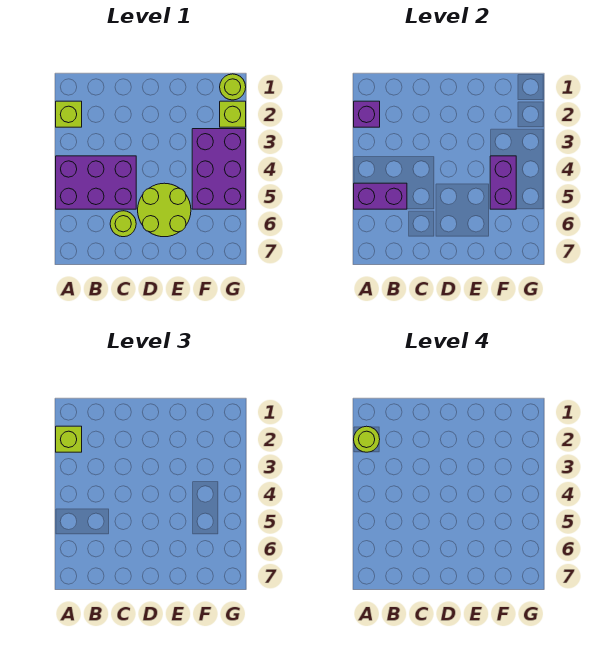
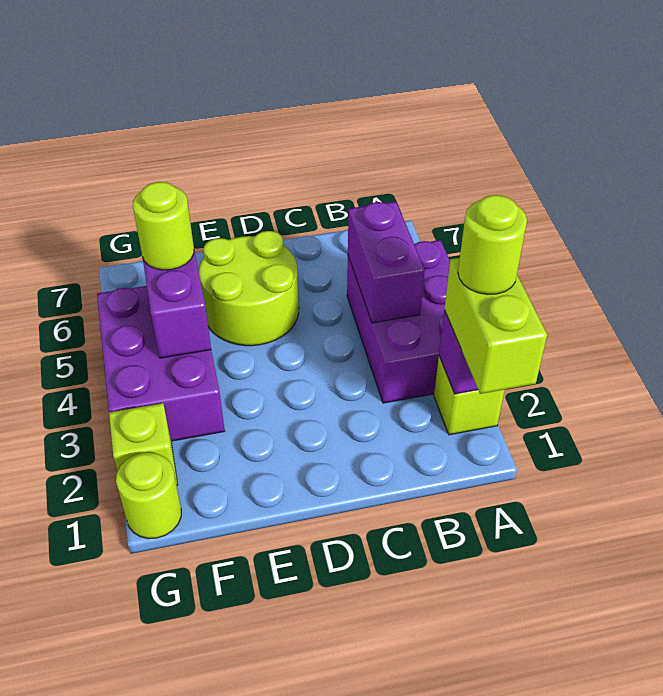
lime 1x1 brick [56,426,82,452] -> lime 1x2 brick [444,258,547,394]
purple 2x3 brick [56,156,136,209] -> purple 2x3 brick turned to [347,240,450,403]
purple 1x2 brick [354,183,407,209] -> purple 1x2 brick turned to [348,202,425,323]
lime 1x1 round brick [110,211,136,237] -> lime 1x1 round brick moved to [133,182,194,270]

